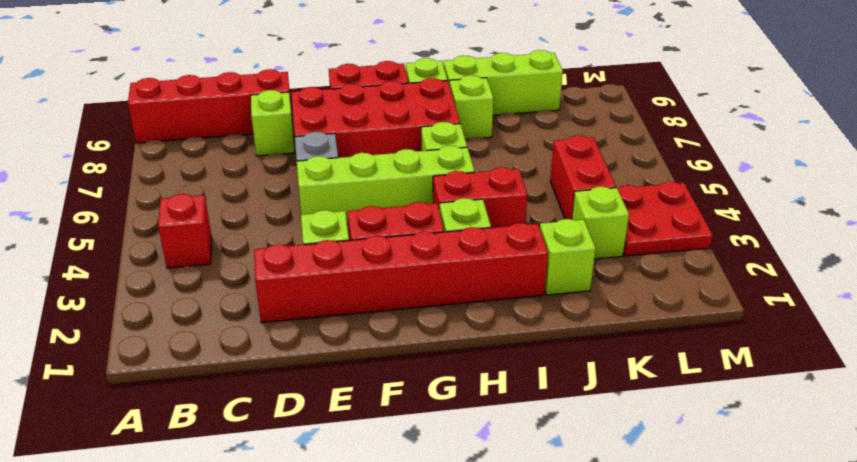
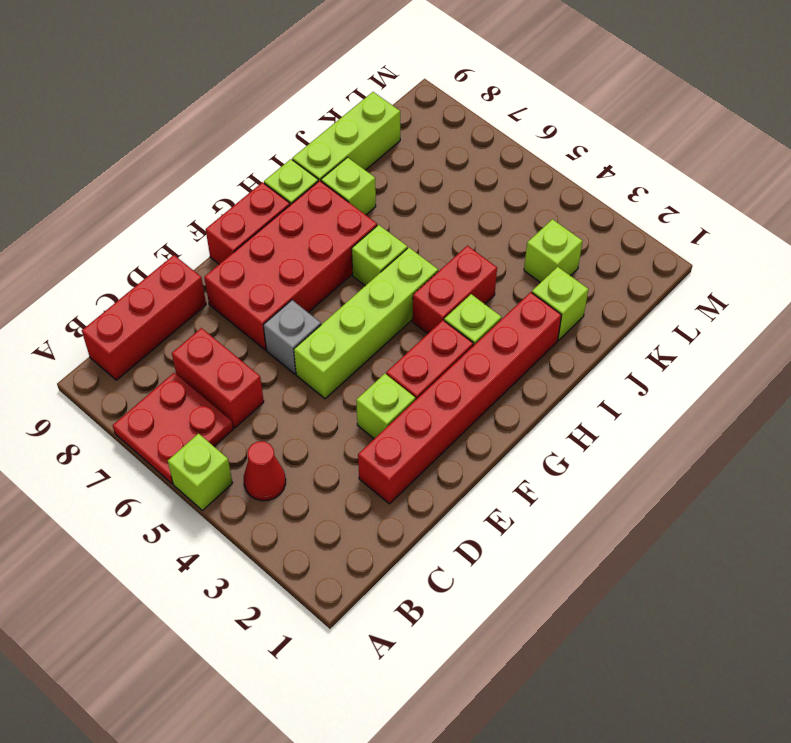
red 1x4 brick [128,69,293,143] -> red 1x3 brick [82,255,206,380]
red 1x1 brick [158,194,212,268] -> red 1x1 cone [244,441,286,501]
lime 1x1 brick [251,90,295,156] -> lime 1x1 brick moved to [168,434,232,510]
red 1x2 brick [550,135,616,219] -> red 1x2 brick moved to [172,328,264,428]
red 2x2 plate [617,181,713,256] -> red 2x2 plate moved to [113,373,233,484]

